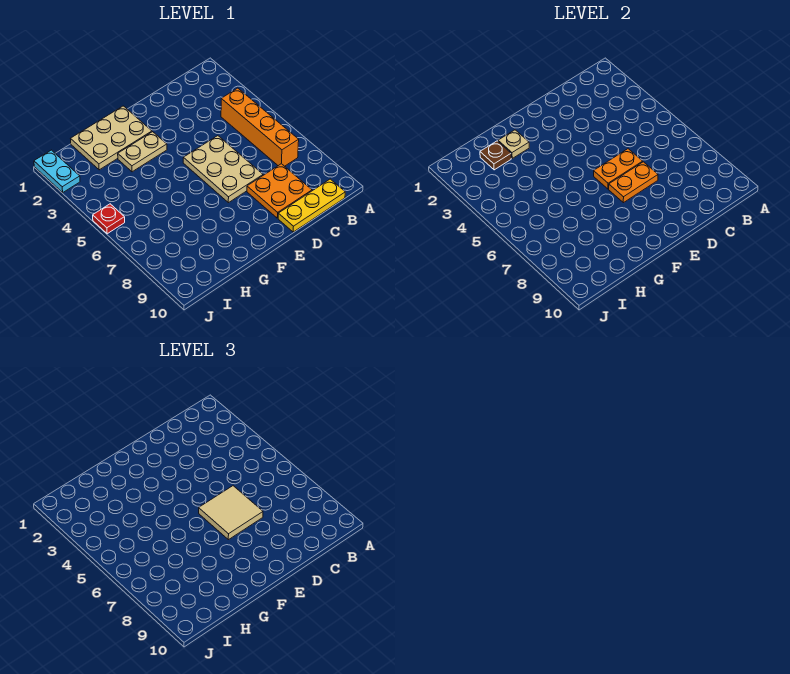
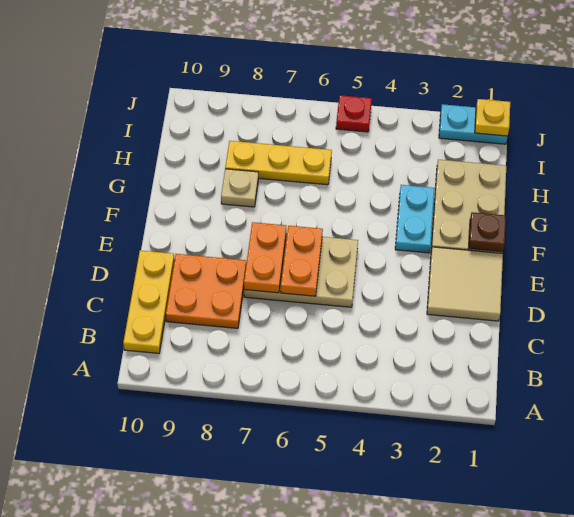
orange 1x4 brick [221,88,299,166] -> none
tan 2x2 tile [199,486,263,540] -> tan 2x2 tile moved to [427,247,503,321]
tan 1x2 plate [118,132,167,172] -> cyan 1x2 plate [395,185,434,253]
tan 1x1 plate [498,130,529,158] -> tan 1x1 plate moved to [221,169,258,207]
brown 1x1 plate [480,141,511,170] -> brown 1x1 plate moved to [468,212,506,252]
none -> yellow 1x3 plate [225,141,332,185]
none -> yellow 1x1 plate [475,99,510,136]

